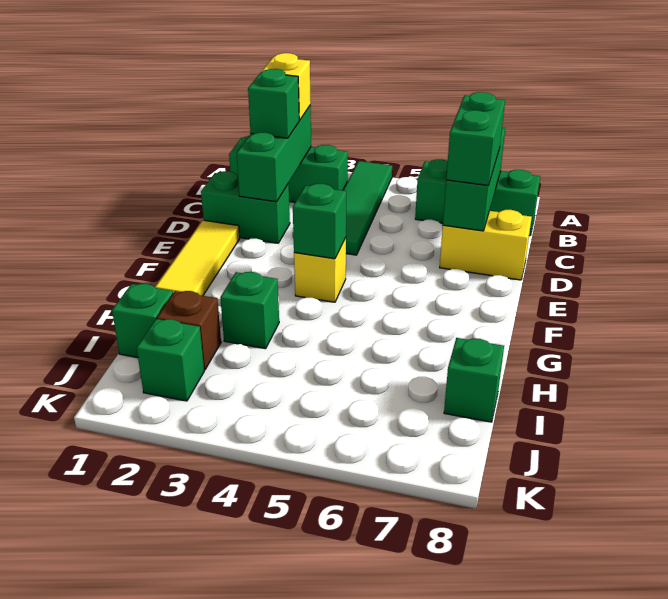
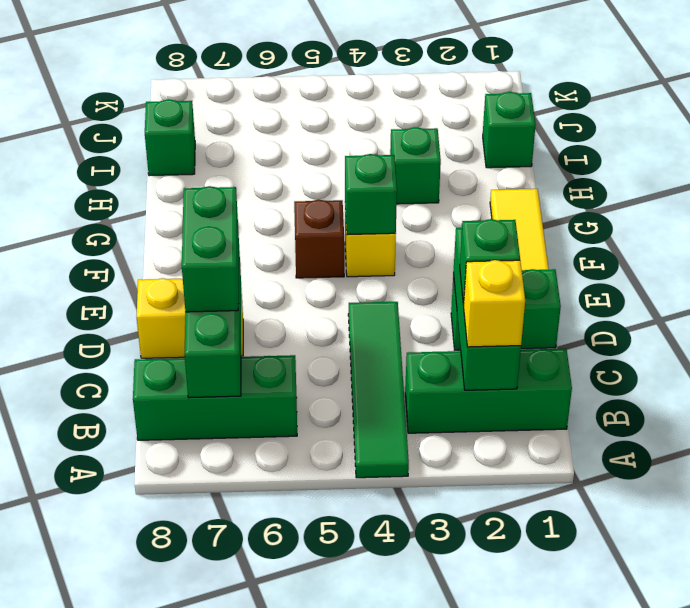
brown 1x1 brick [157,291,221,370] -> brown 1x1 brick moved to [294,200,344,278]
green 1x1 brick [137,319,204,401] -> none

